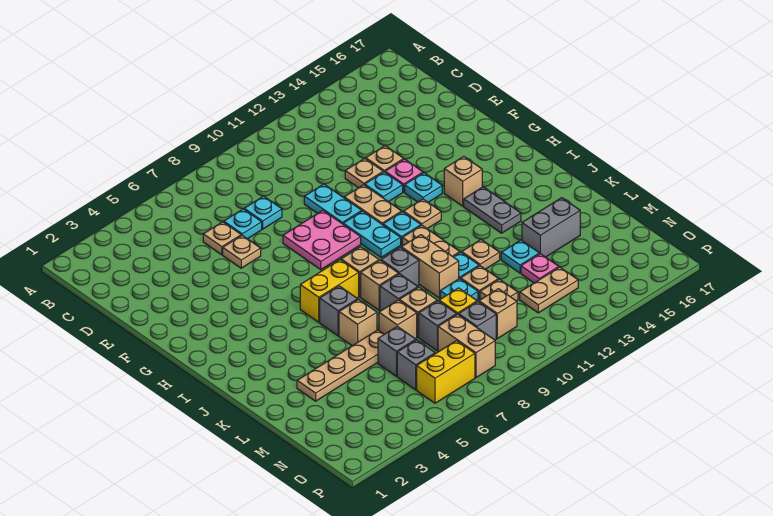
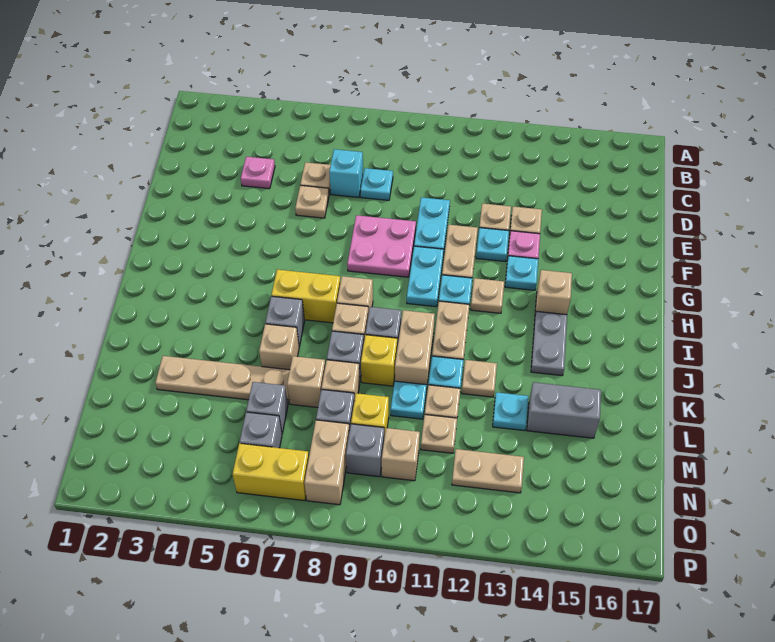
cyan 1x1 plate [224,209,262,239] -> cyan 1x1 brick [329,149,363,197]
none -> yellow 1x1 brick [361,335,397,386]
pink 1x1 plate [521,254,559,283] -> pink 1x1 plate moved to [241,157,275,189]

